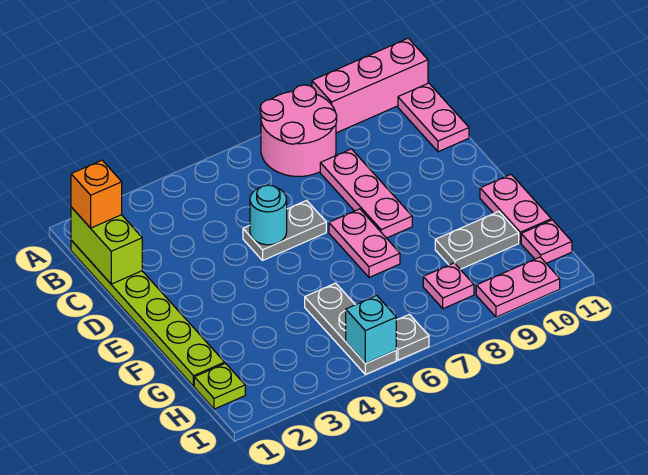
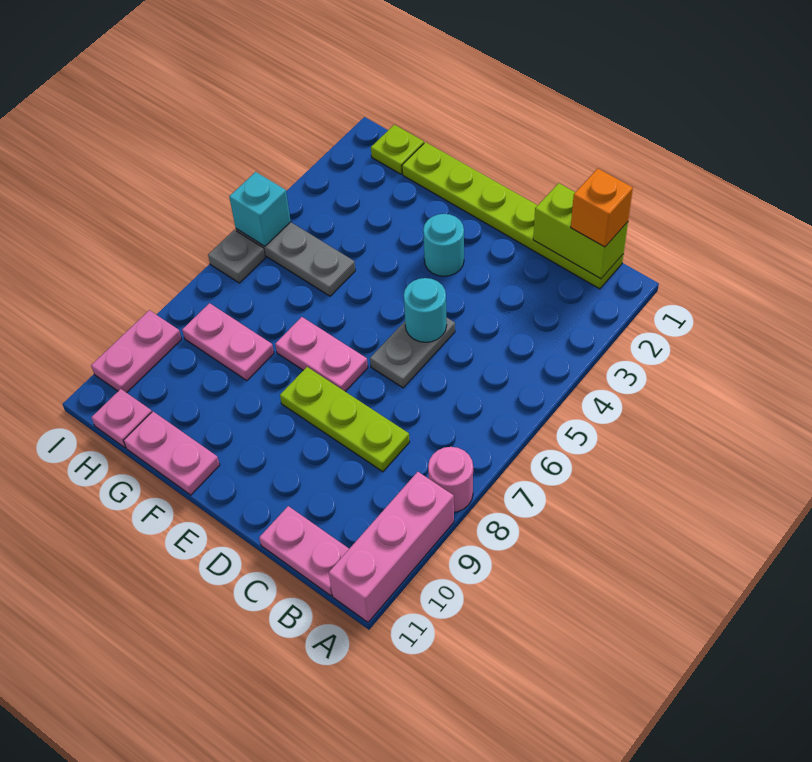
pink 2x2 round brick [260,85,337,176] -> pink 1x1 round brick [428,447,473,512]
pink 1x3 plate [320,149,412,238] -> lime 1x3 plate [280,367,410,472]
none -> cyan 1x1 round brick [423,214,464,276]
grey 1x2 plate [435,212,519,269] -> none
pink 1x1 plate [423,263,474,309] -> pink 1x2 plate [182,303,274,381]

